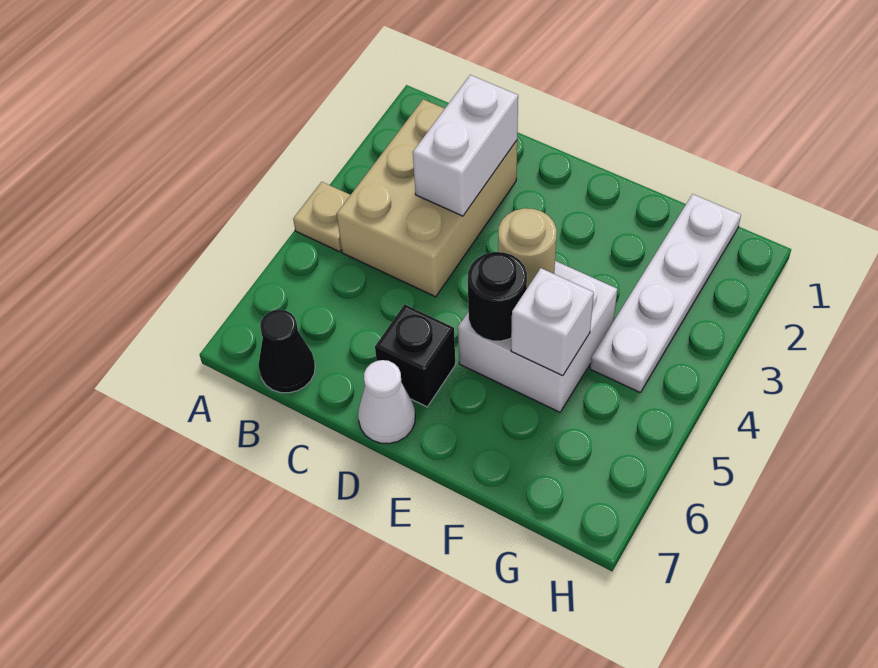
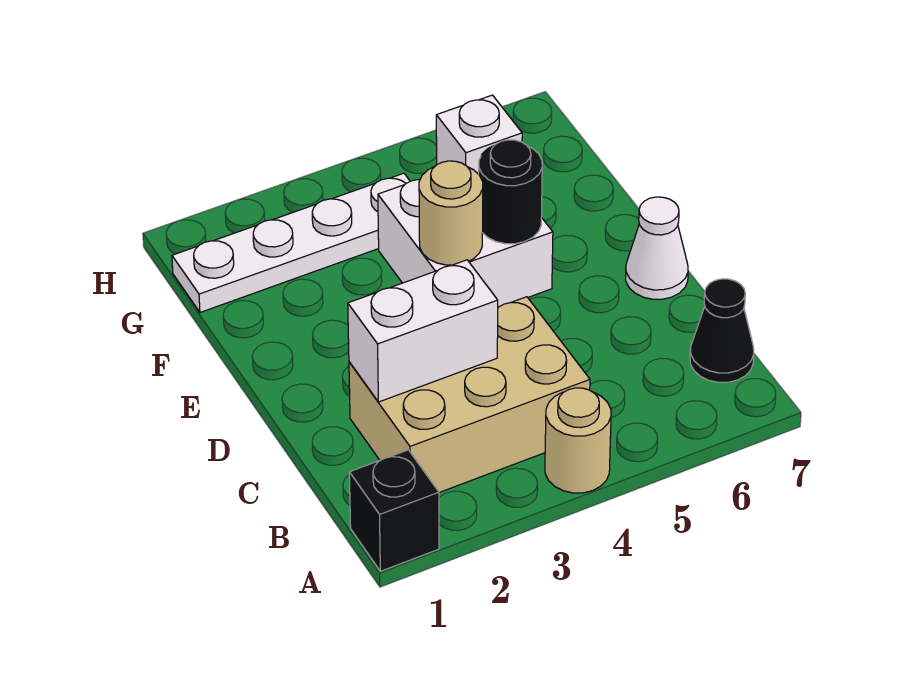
tan 1x1 plate [293,182,350,252] -> tan 1x1 round brick [545,388,611,493]
black 1x1 brick [375,304,455,407] -> black 1x1 brick moved to [349,450,439,571]

